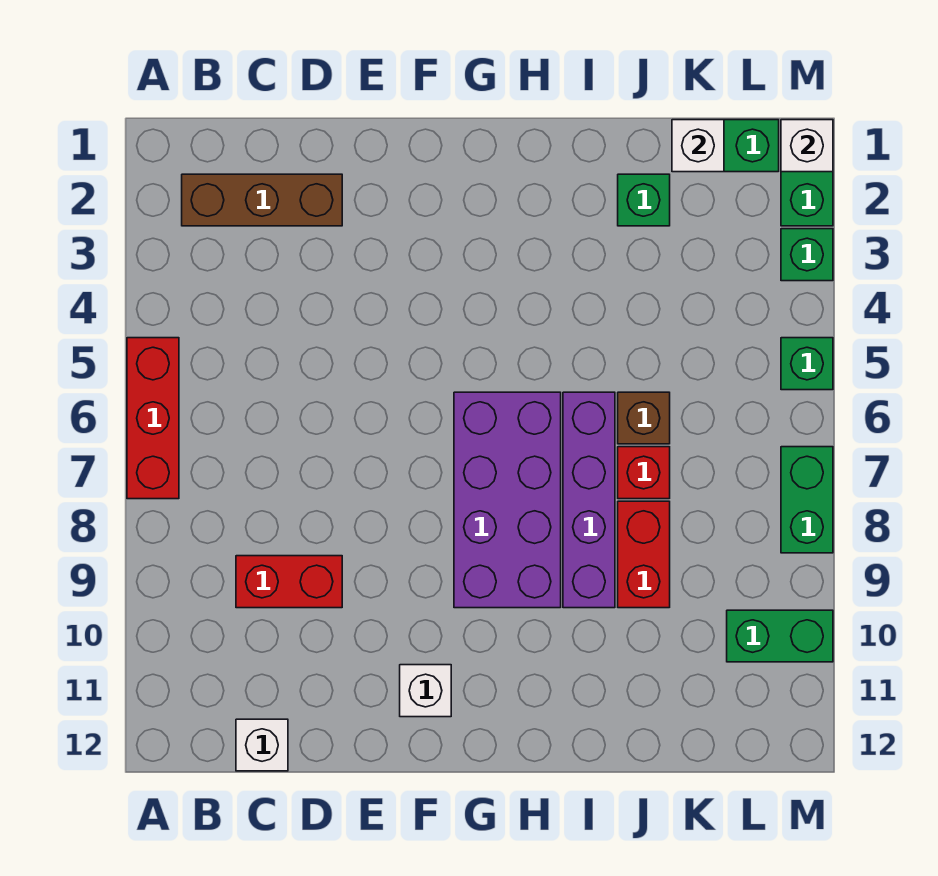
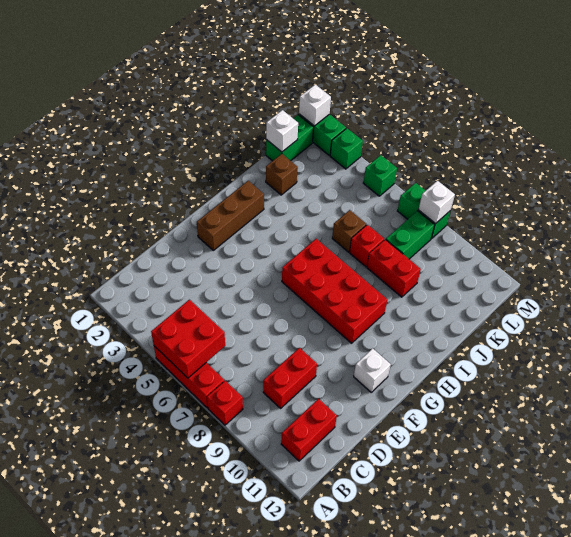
none -> red 2x2 brick [151,300,225,378]
none -> red 1x1 brick [207,381,243,425]
brown 1x3 brick [182,174,342,226] -> brown 1x3 brick moved to [197,181,264,250]
none -> red 1x2 brick [281,399,337,461]
white 1x1 brick [236,719,288,771] -> white 1x1 brick moved to [418,181,455,224]
purple 2x4 brick [454,392,561,608] -> red 2x4 brick [282,239,387,343]
purple 1x4 brick [563,392,615,608] -> none
green 1x1 brick [618,174,670,226] -> brown 1x1 brick [266,154,298,195]
green 1x2 brick [727,610,833,662] -> green 1x2 brick moved to [386,211,435,259]

